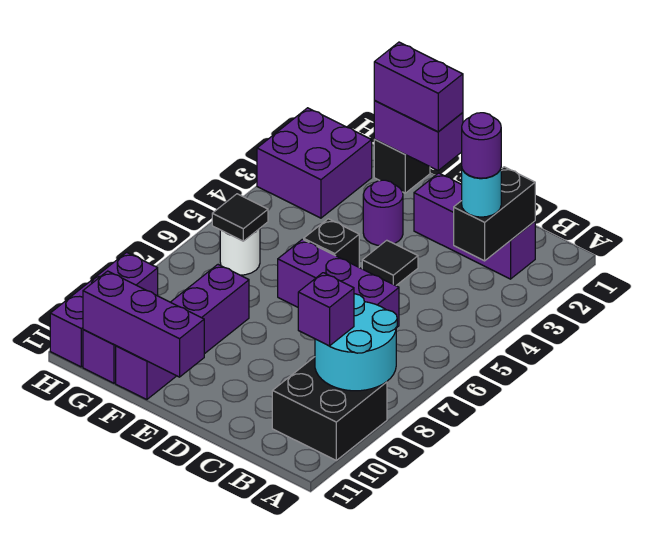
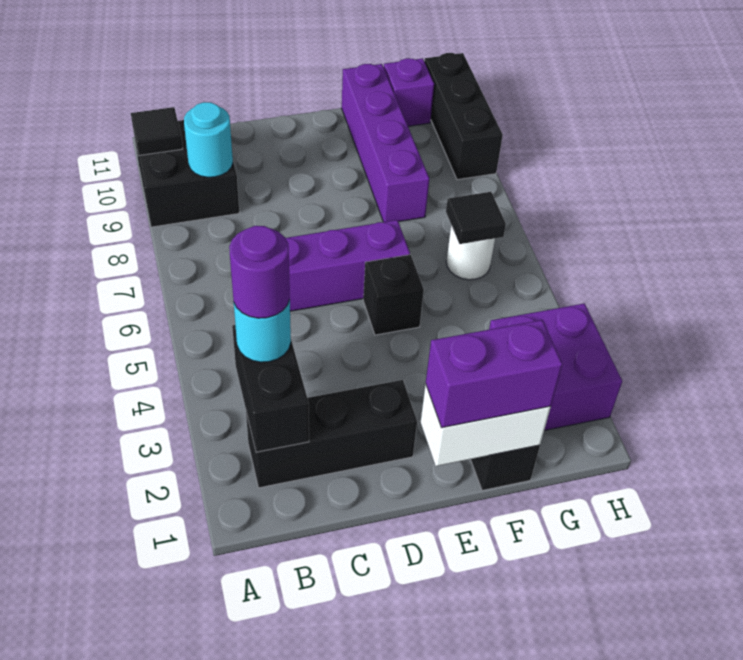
cyan 2x2 round brick [315,294,397,391] -> cyan 1x1 round brick [184,102,233,177]
purple 1x3 brick [414,173,535,279] -> black 1x3 brick [246,380,417,488]
purple 1x1 brick [298,273,354,346] -> none
black 1x1 tile [362,240,418,286] -> black 1x1 tile moved to [131,107,183,156]
purple 1x2 brick [374,101,463,170] -> white 1x2 brick [421,384,551,466]
purple 1x1 round brick [363,180,403,246] -> none
purple 1x3 brick [83,271,204,377] -> none
purple 1x3 brick [50,252,158,367] -> black 1x3 brick [424,53,503,180]

